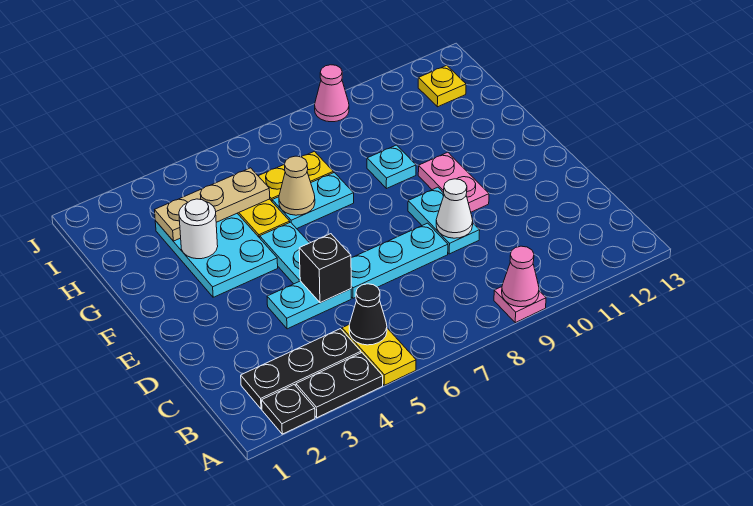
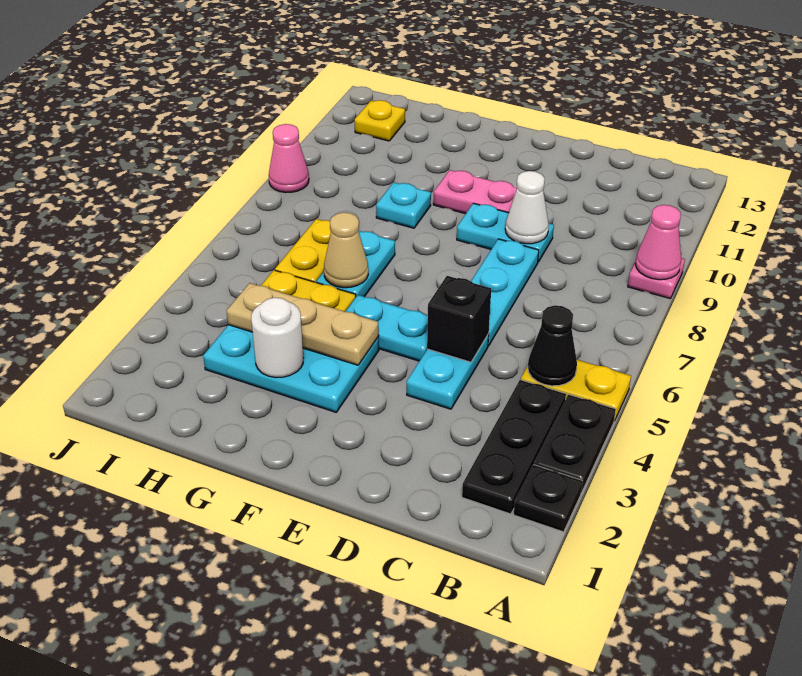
tan 1x3 plate [155,168,270,241] -> tan 1x3 plate turned to [227,283,379,365]

